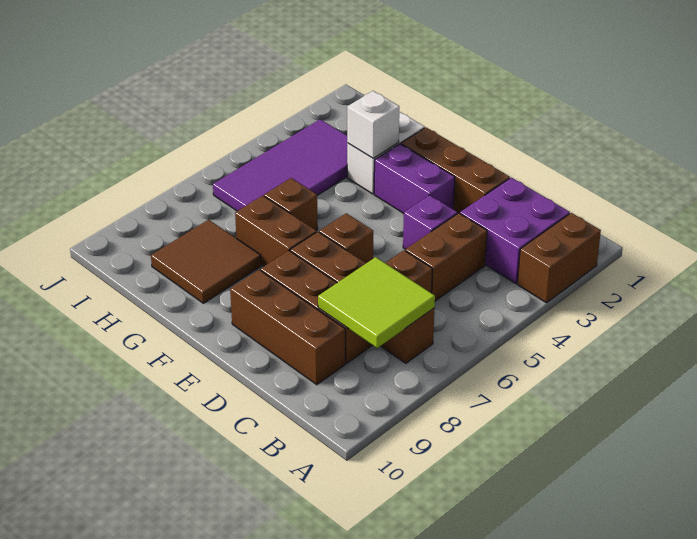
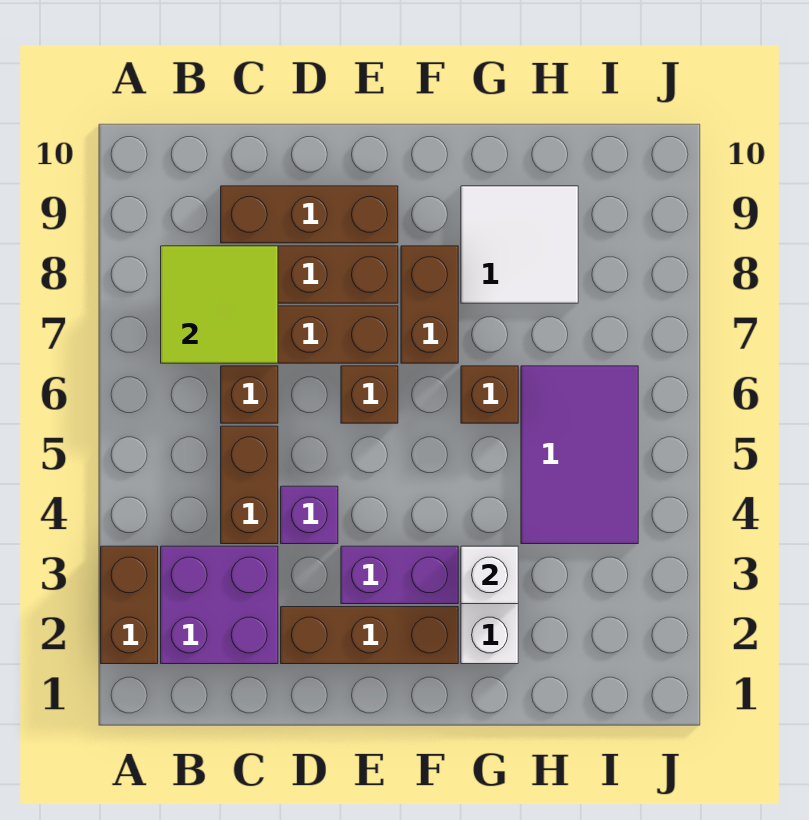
brown 1x2 brick [235,196,317,266] -> brown 1x2 brick turned to [401,246,458,363]
brown 2x2 tile [151,220,261,303] -> white 2x2 tile [461,186,578,303]
purple 2x4 tile [213,119,347,211] -> purple 2x3 tile [521,366,638,544]

